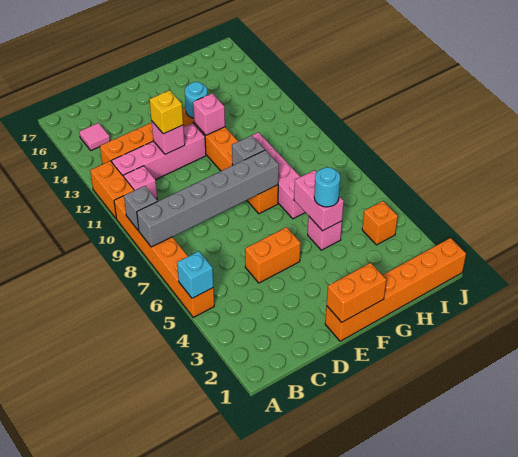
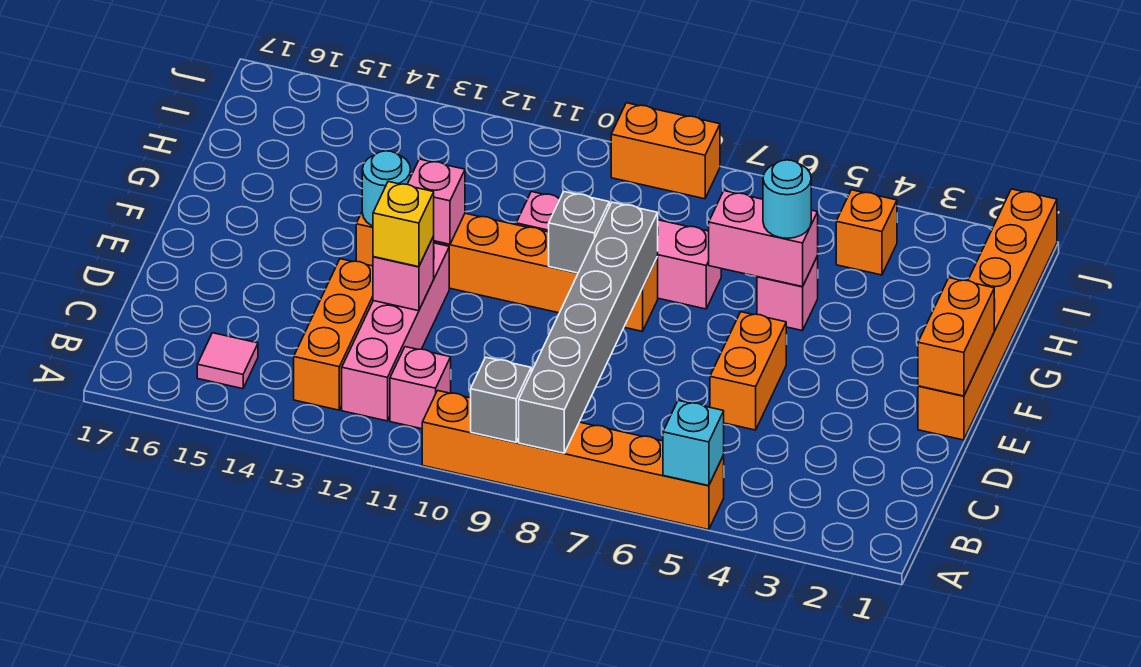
orange 1x2 brick [90,161,134,218] -> orange 1x2 brick moved to [611,103,720,199]

